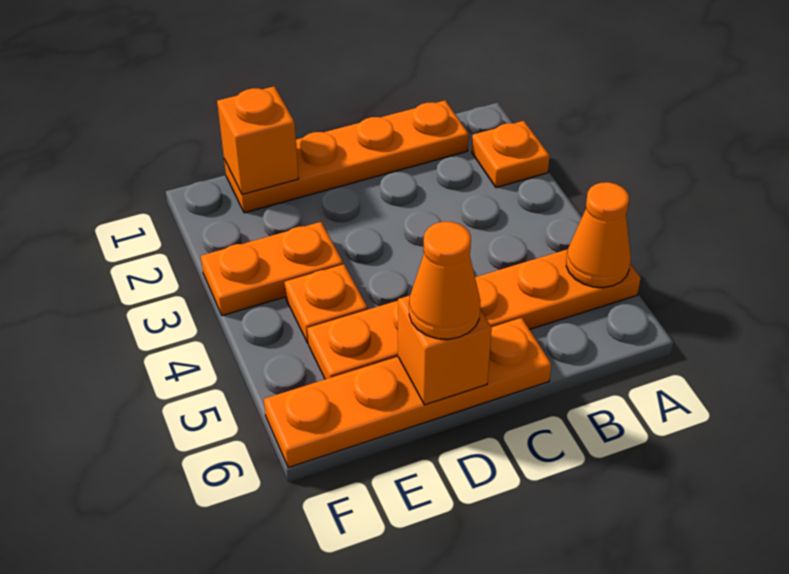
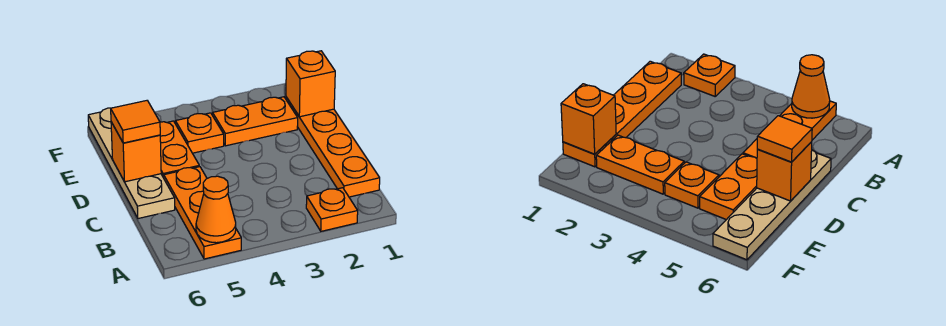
orange 1x4 plate [264,318,552,468] -> tan 1x4 plate [88,108,175,219]
orange 1x1 cone [409,222,480,339] -> orange 1x1 tile [111,101,160,143]
orange 1x2 plate [201,222,343,316] -> orange 1x2 plate turned to [213,97,298,146]

